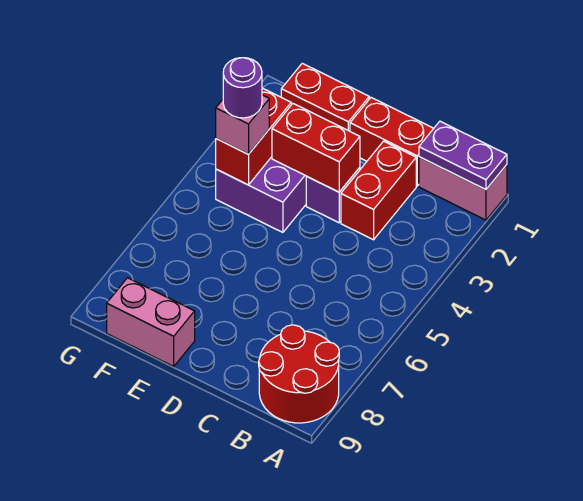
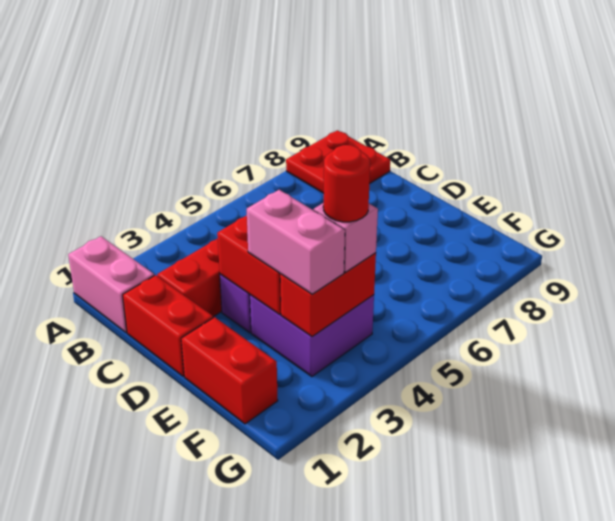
purple 1x2 plate [419,121,507,190] -> none
red 2x2 round brick [259,325,339,423] -> red 2x2 plate [286,130,390,193]
pink 1x2 brick [107,278,195,366] -> pink 1x2 brick moved to [247,190,345,294]
purple 1x1 round brick [223,58,262,118] -> red 1x1 round brick [323,145,370,222]

